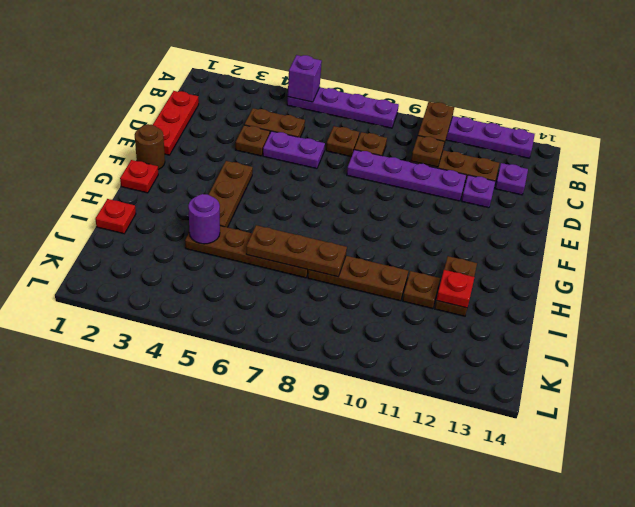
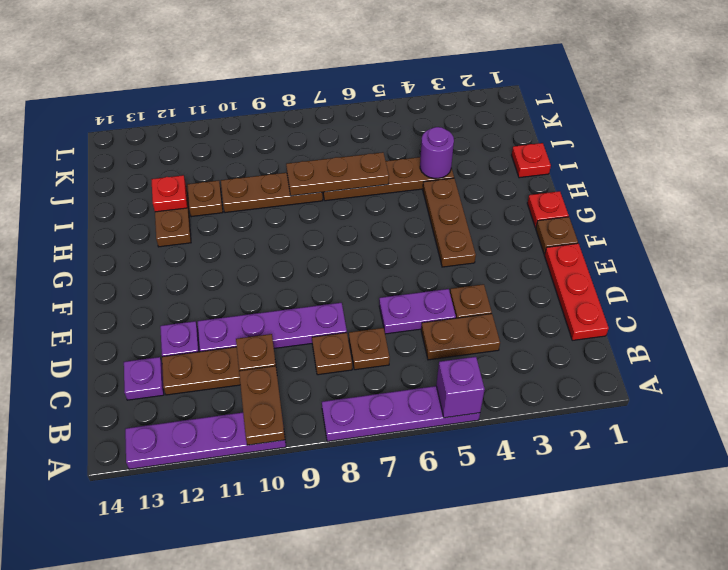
brown 1x1 round brick [135,124,165,170] -> brown 1x1 plate [536,217,578,254]

